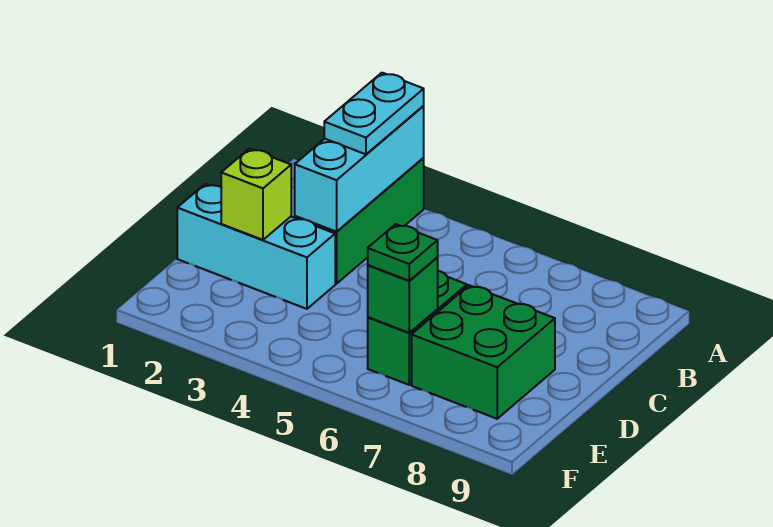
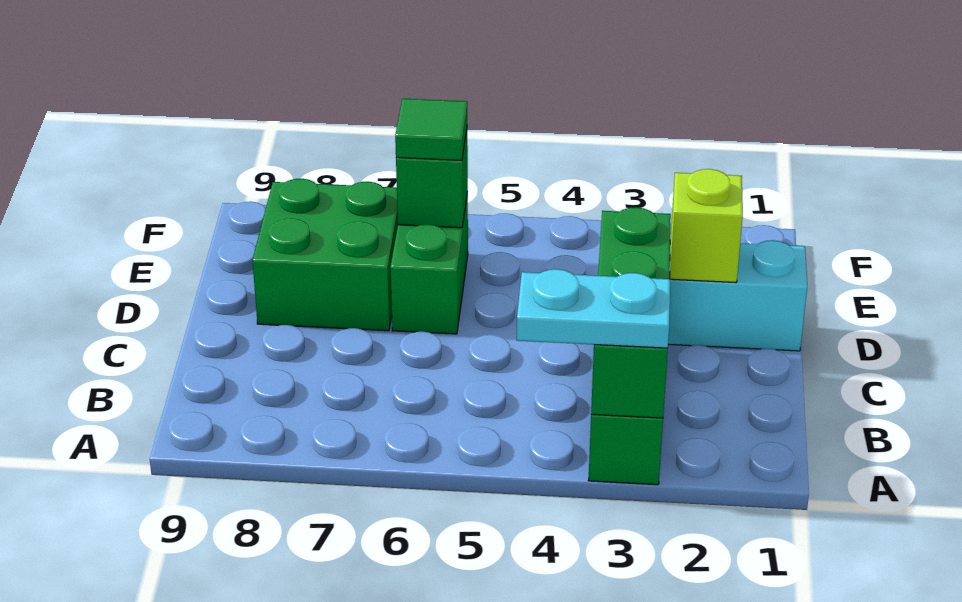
cyan 1x3 brick [295,106,424,232] -> green 1x3 brick [591,207,671,418]
cyan 1x2 plate [324,73,424,154] -> cyan 1x2 plate turned to [517,269,670,348]
green 1x1 plate [368,224,438,281] -> green 1x1 tile [395,99,467,160]

